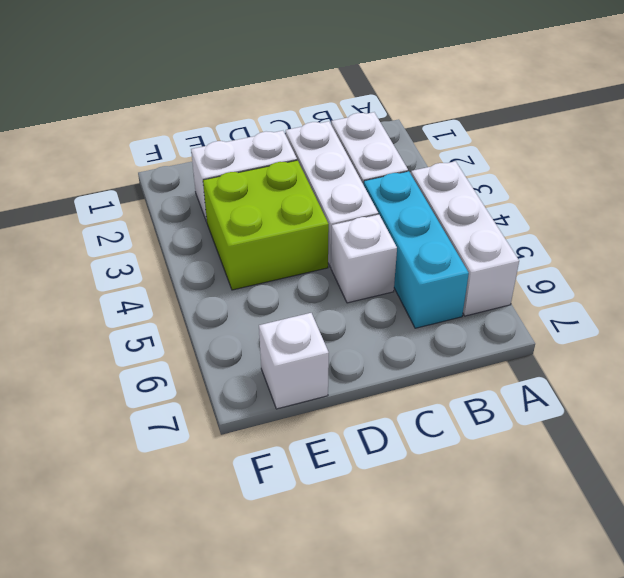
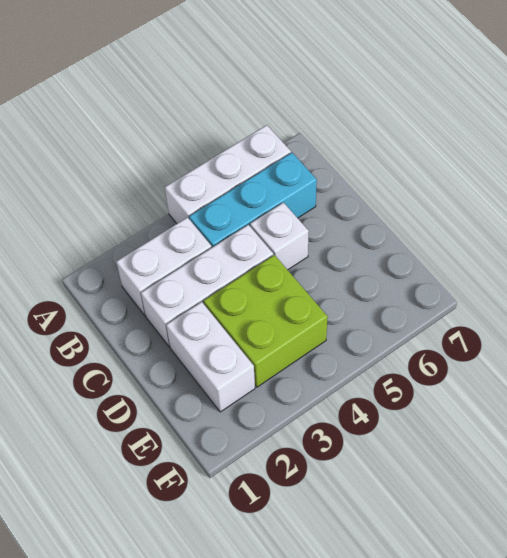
white 1x1 brick [259,313,329,409] -> none

